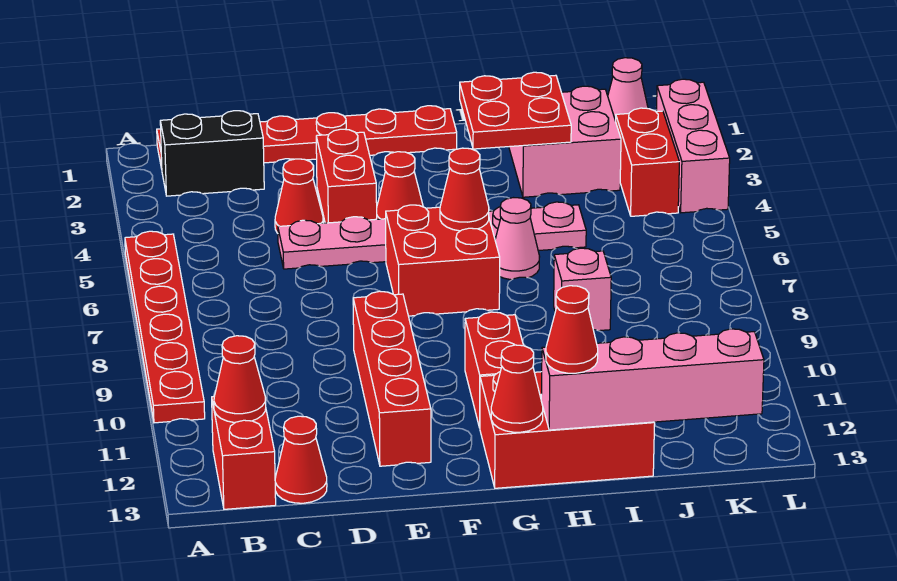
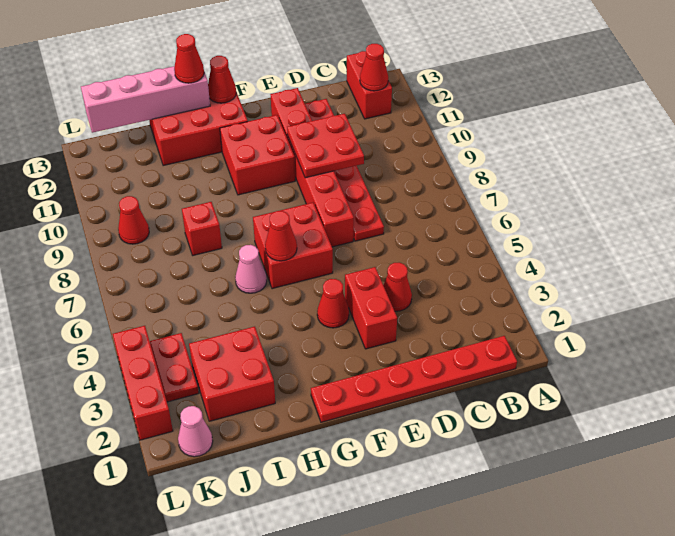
red 1x6 plate [125,231,205,423] -> red 1x6 plate moved to [305,99,384,241]
black 1x2 brick [160,111,264,196] -> none
red 1x1 cone [275,416,327,503] -> red 1x1 cone moved to [118,196,149,244]
pink 1x6 plate [278,202,586,269] -> none
red 1x4 brick [353,291,431,466] -> red 1x6 brick [270,88,354,247]
red 1x2 brick [465,312,524,428] -> red 2x2 brick [220,115,295,195]
red 2x2 plate [460,72,571,149] -> red 2x2 plate moved to [287,114,364,178]
pink 2x2 brick [509,86,621,197] -> red 2x2 brick [189,327,275,421]
pink 1x1 brick [554,248,611,331] -> red 1x1 brick [182,202,222,255]
red 1x2 brick [616,108,679,216] -> red 1x2 plate [150,333,199,402]
pink 1x3 brick [657,79,730,213] -> red 1x3 brick [113,326,173,440]

